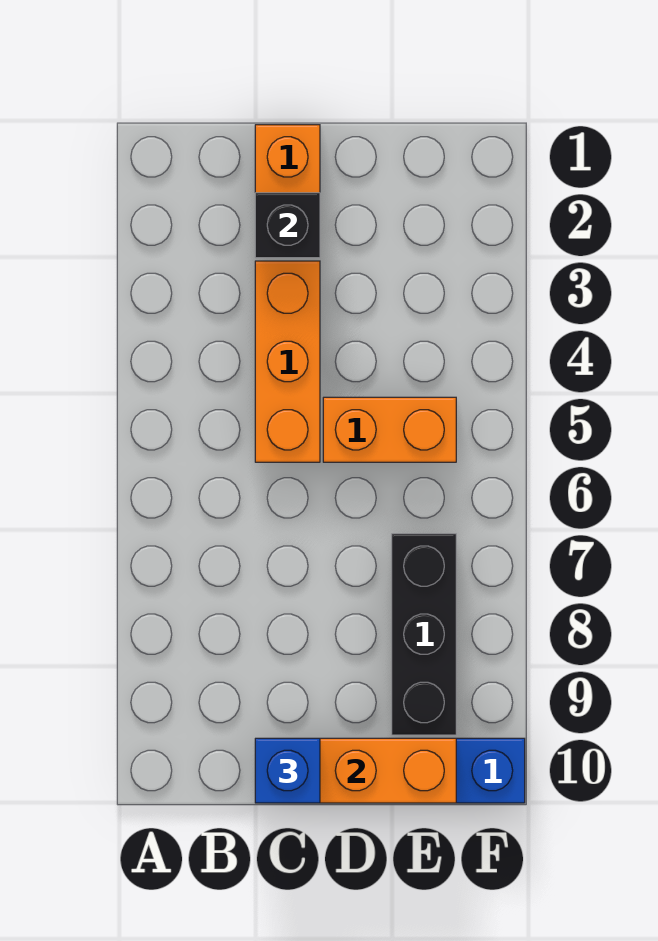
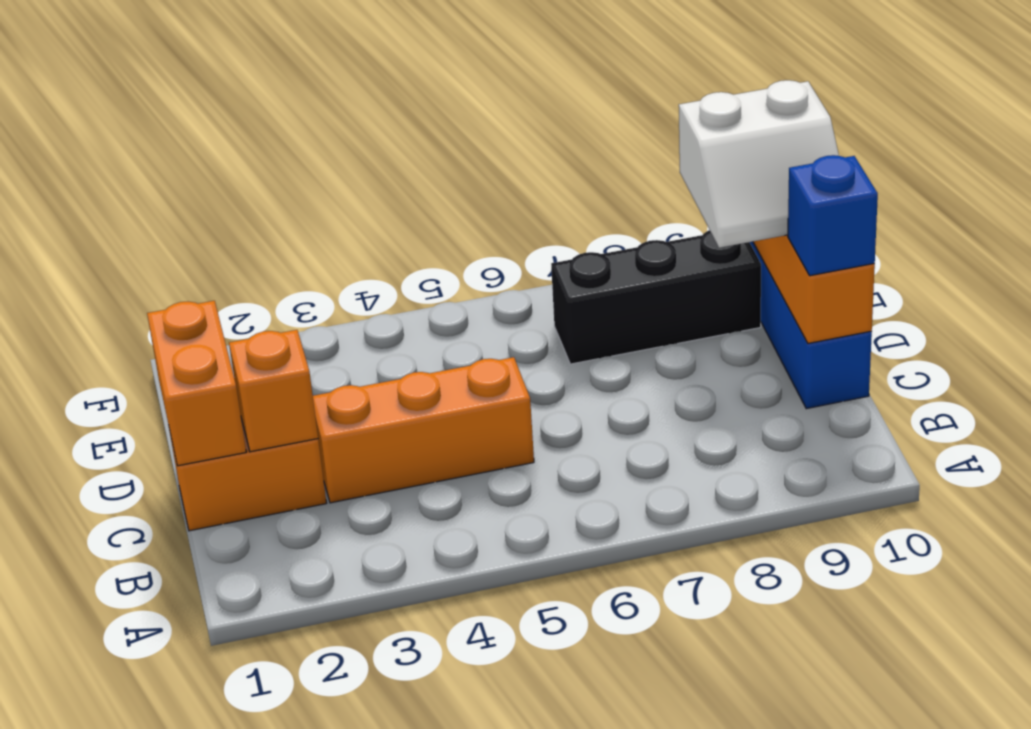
black 1x1 brick [255,193,320,258] -> orange 1x1 brick [229,330,318,452]
orange 1x2 brick [323,397,456,462] -> orange 1x2 brick moved to [147,301,246,466]
none -> white 2x2 slope [679,80,839,248]

